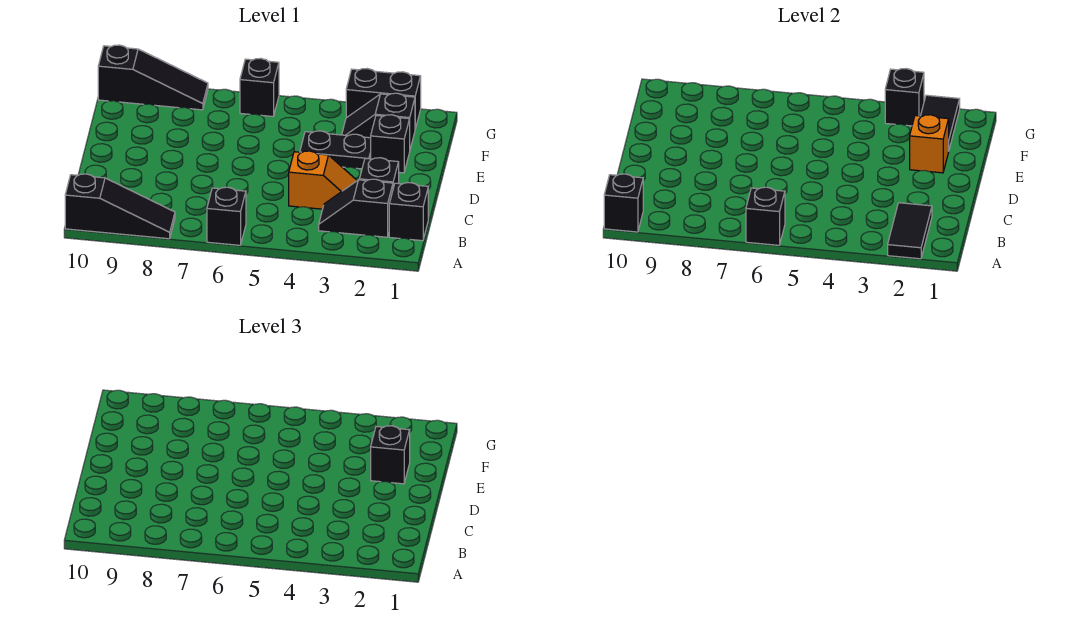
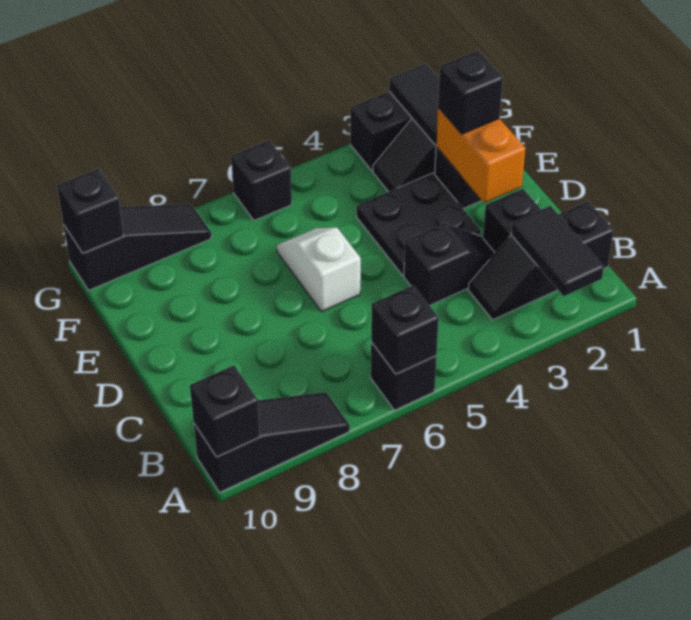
orange 1x2 slope [289,151,357,209] -> black 1x2 slope [404,223,495,306]
none -> white 1x2 slope [277,228,361,312]
orange 1x1 brick [910,115,949,173] -> orange 1x2 brick [436,108,526,203]
black 1x2 plate [300,131,371,169] -> black 2x2 plate [357,173,480,275]
black 1x1 brick [885,69,924,126] -> black 1x1 brick moved to [57,169,124,253]

